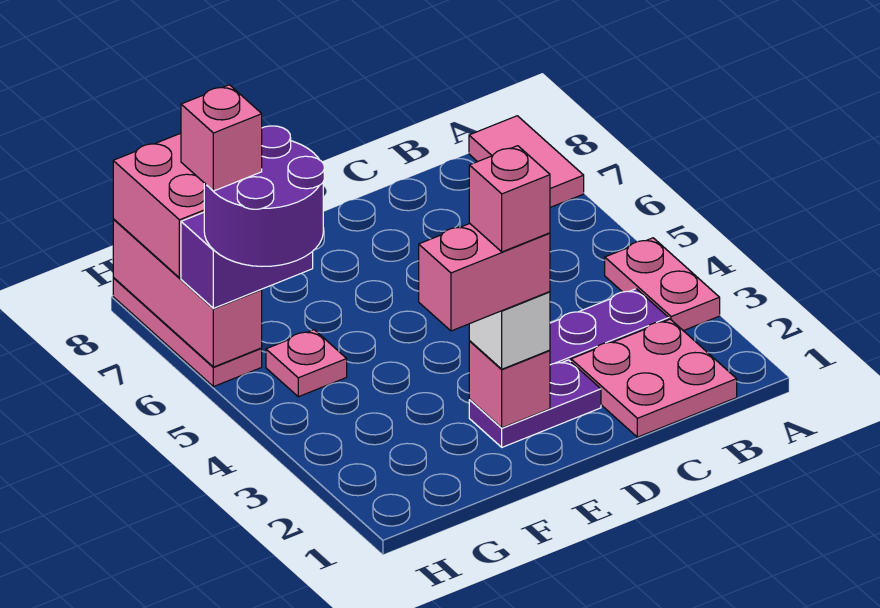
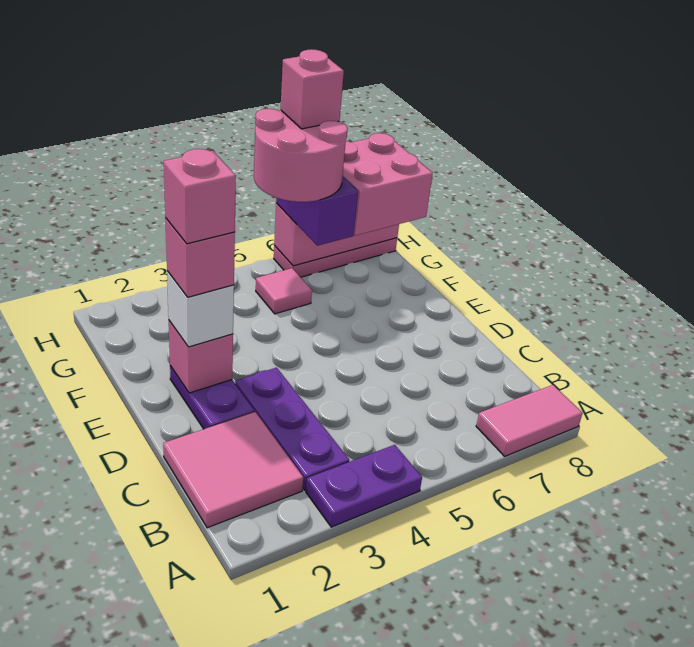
pink 1x2 plate [605,238,720,331] -> purple 1x2 plate [306,445,422,527]
pink 2x2 plate [571,319,737,437] -> pink 2x2 tile [163,412,303,528]
pink 1x2 brick [419,224,550,331] -> pink 1x1 brick [165,218,235,297]
pink 1x1 plate [266,330,347,397] -> pink 1x1 tile [256,268,312,314]
purple 2x2 round brick [204,126,324,266] -> pink 2x2 round brick [254,109,348,202]

